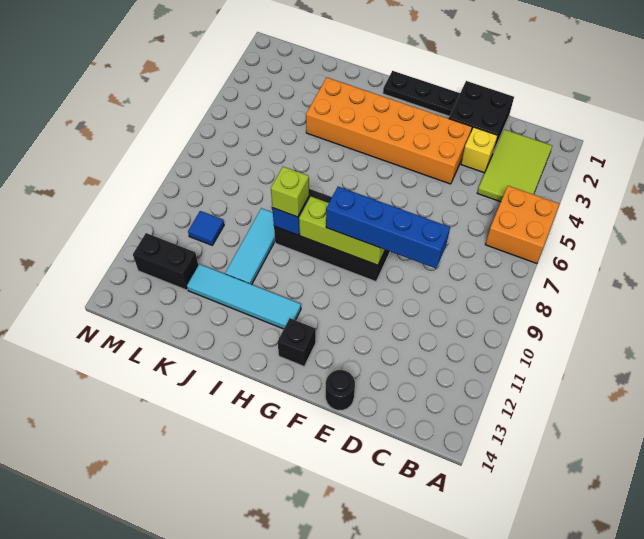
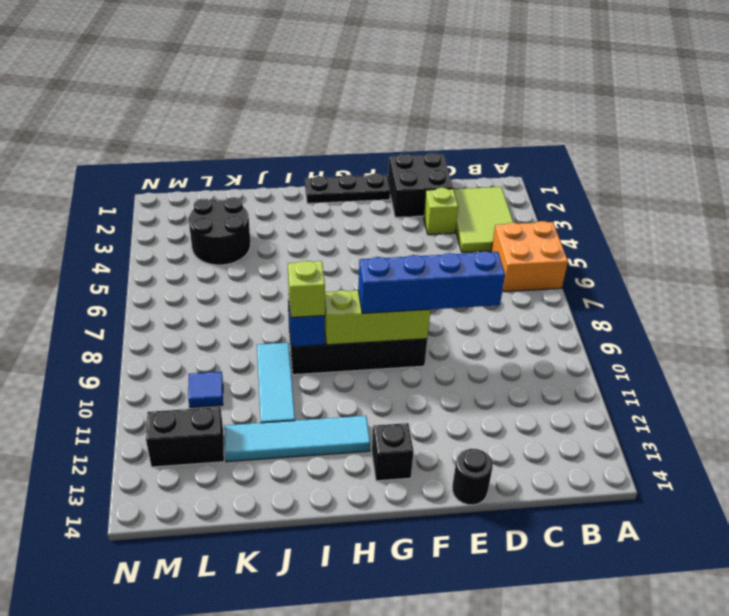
yellow 1x1 brick [461,127,498,173] -> lime 1x1 brick [423,188,458,235]
orange 2x6 brick [306,77,472,184] -> none
none -> black 2x2 round brick [189,197,251,265]

